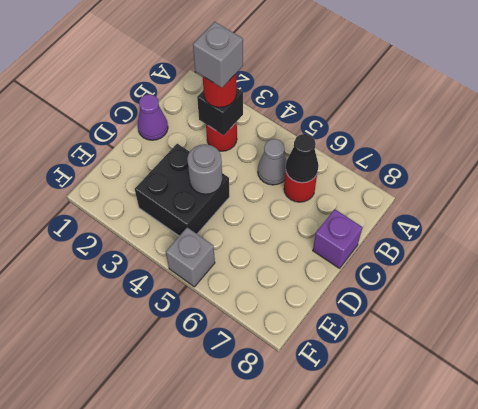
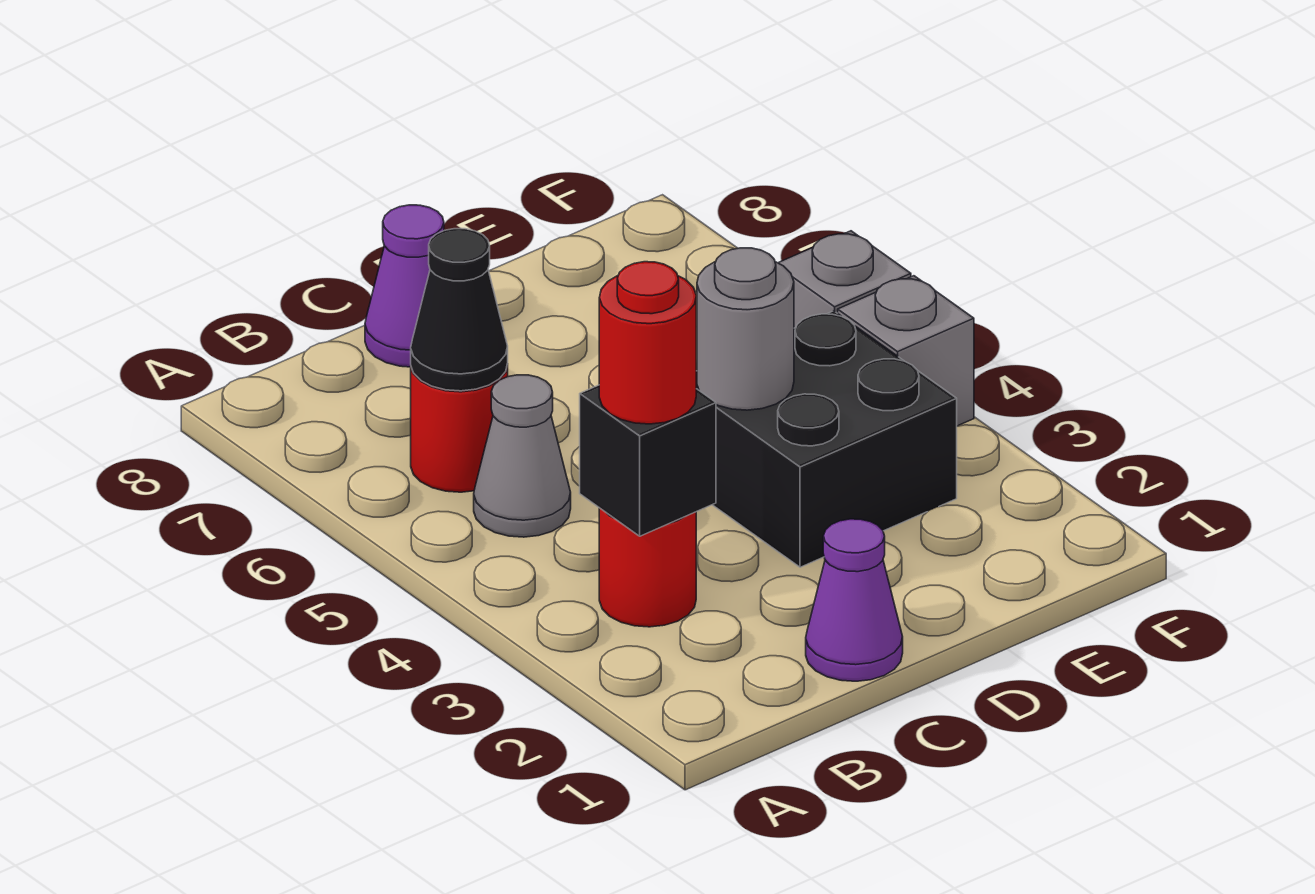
grey 1x1 brick [193,22,243,88] -> grey 1x1 brick moved to [838,276,974,426]
purple 1x1 brick [313,209,362,268] -> purple 1x1 cone [365,205,444,367]

